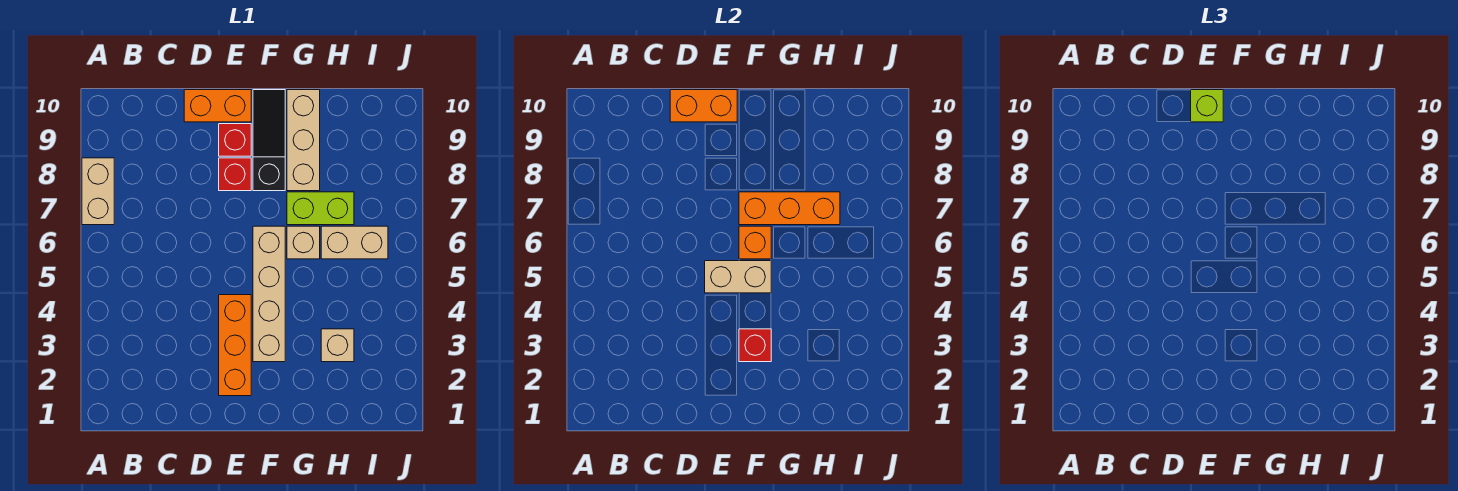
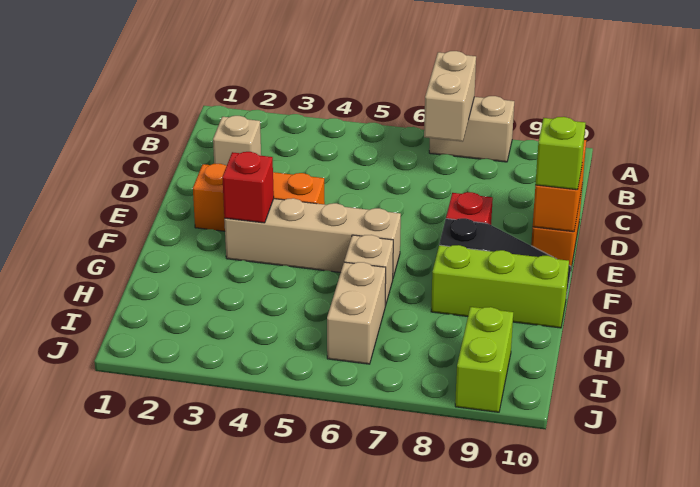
tan 1x2 brick [705,261,771,293] -> tan 1x2 brick moved to [424,51,476,142]
red 1x1 brick [219,124,251,156] -> none
orange 1x1 brick [739,226,771,259] -> none
orange 1x3 brick [739,192,840,225] -> none
lime 1x2 brick [287,192,354,225] -> lime 1x2 brick moved to [455,307,513,412]
tan 1x3 brick [287,90,320,191] -> lime 1x3 brick [431,245,569,328]
tan 1x1 brick [321,329,354,362] -> tan 1x1 brick moved to [213,116,261,166]

